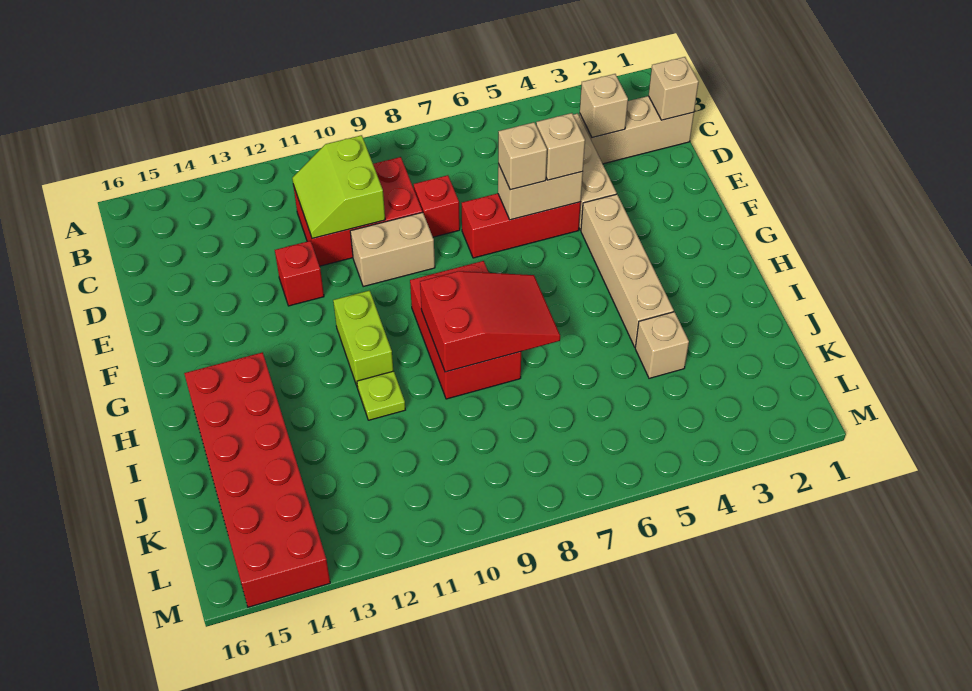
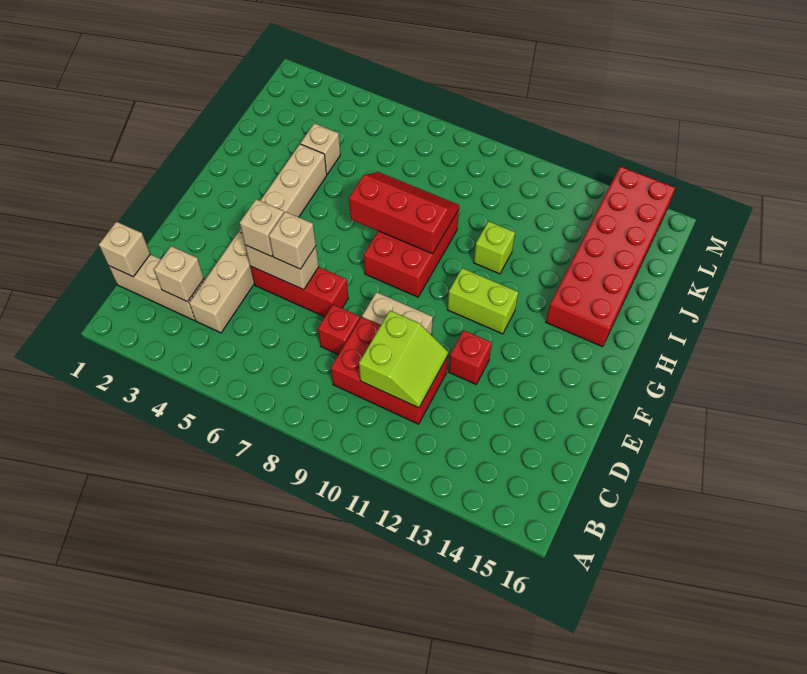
lime 1x2 brick [333,290,393,388] -> lime 1x2 brick turned to [447,268,518,334]
red 2x3 slope [420,271,560,372] -> red 2x3 slope turned to [349,172,459,254]
lime 1x1 plate [357,371,405,420] -> lime 1x1 brick [474,221,515,274]

